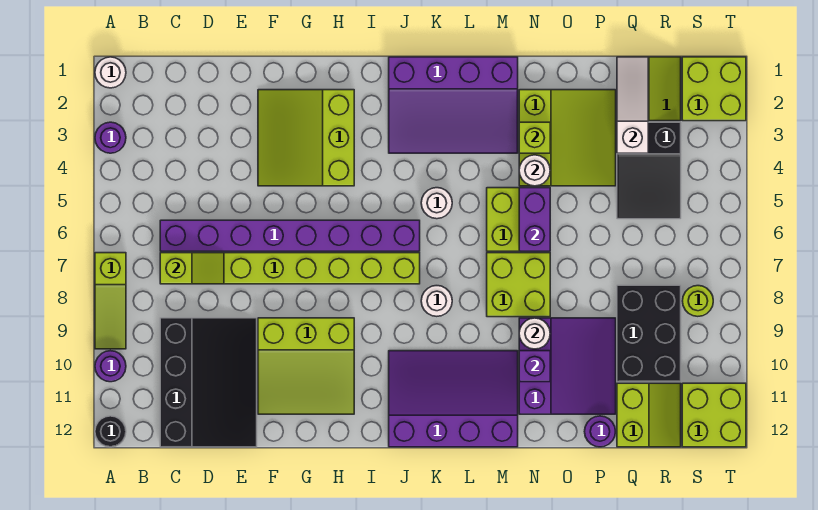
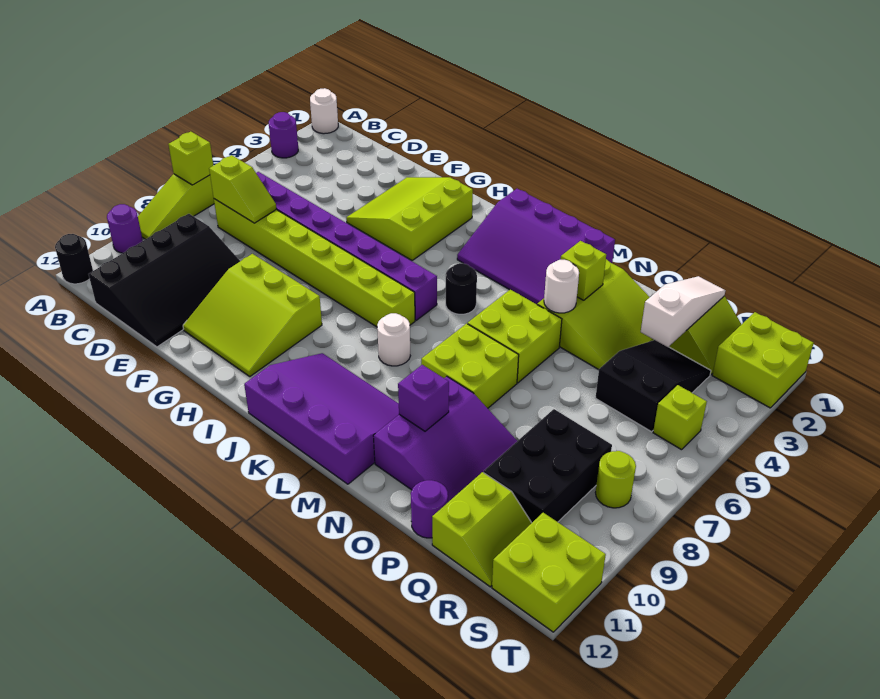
none -> lime 1x1 brick [168,132,213,185]
white 1x1 round brick [421,188,452,219] -> black 1x1 round brick [446,263,477,314]
purple 1x2 brick [519,188,550,251] -> none
white 1x1 round brick [519,318,550,349] -> none
black 2x3 slope [617,122,681,219] -> black 2x3 slope turned to [596,340,711,432]
none -> lime 1x1 brick [653,385,707,450]

